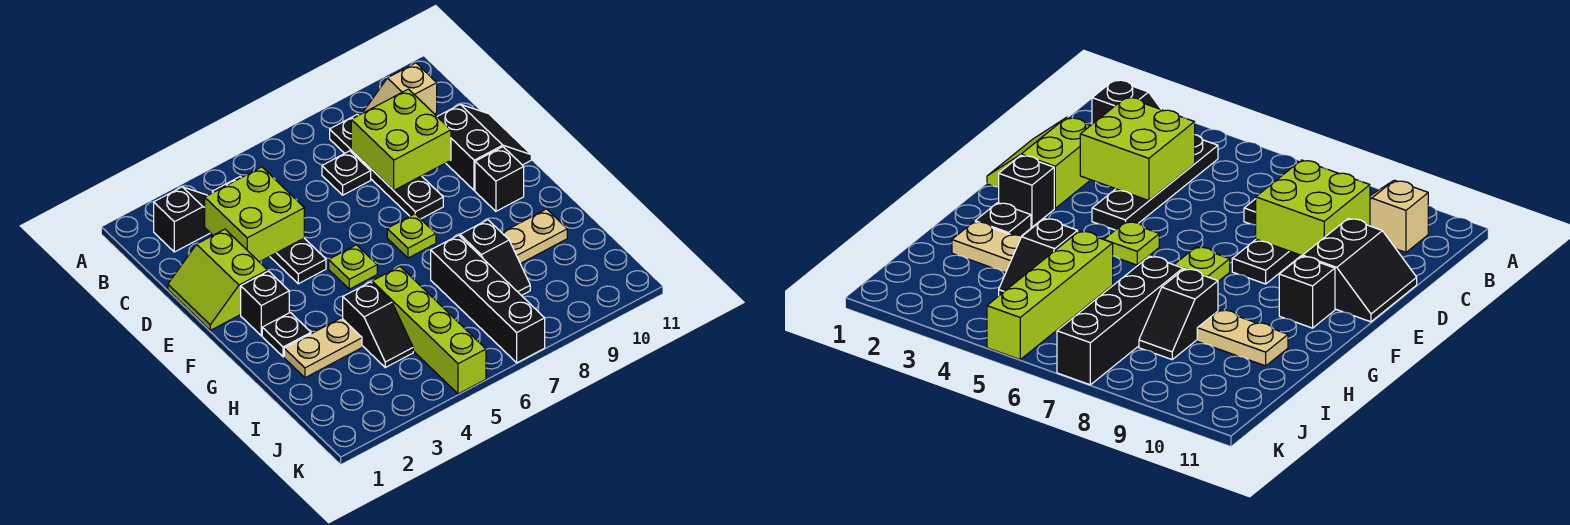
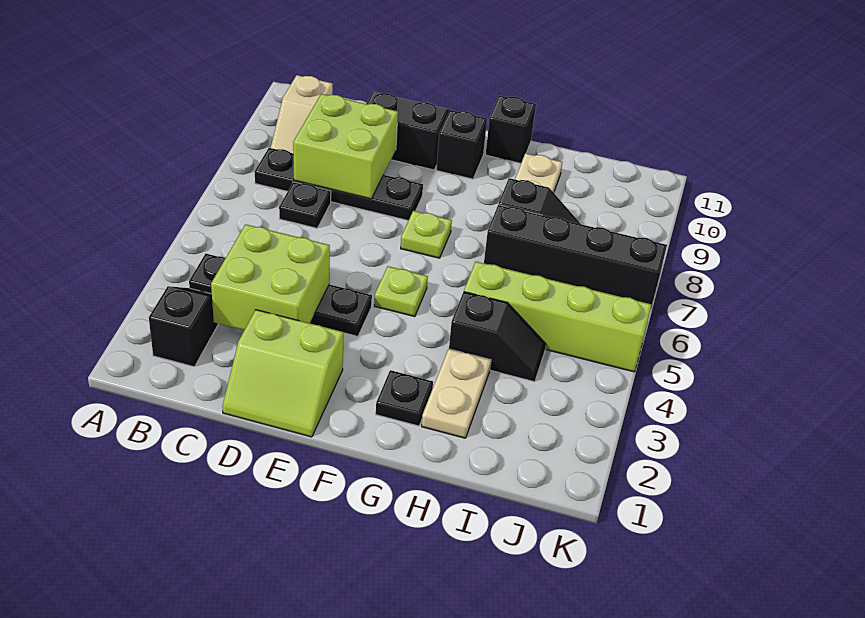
black 1x1 brick [241,271,289,336] -> black 1x1 brick moved to [486,96,536,163]

